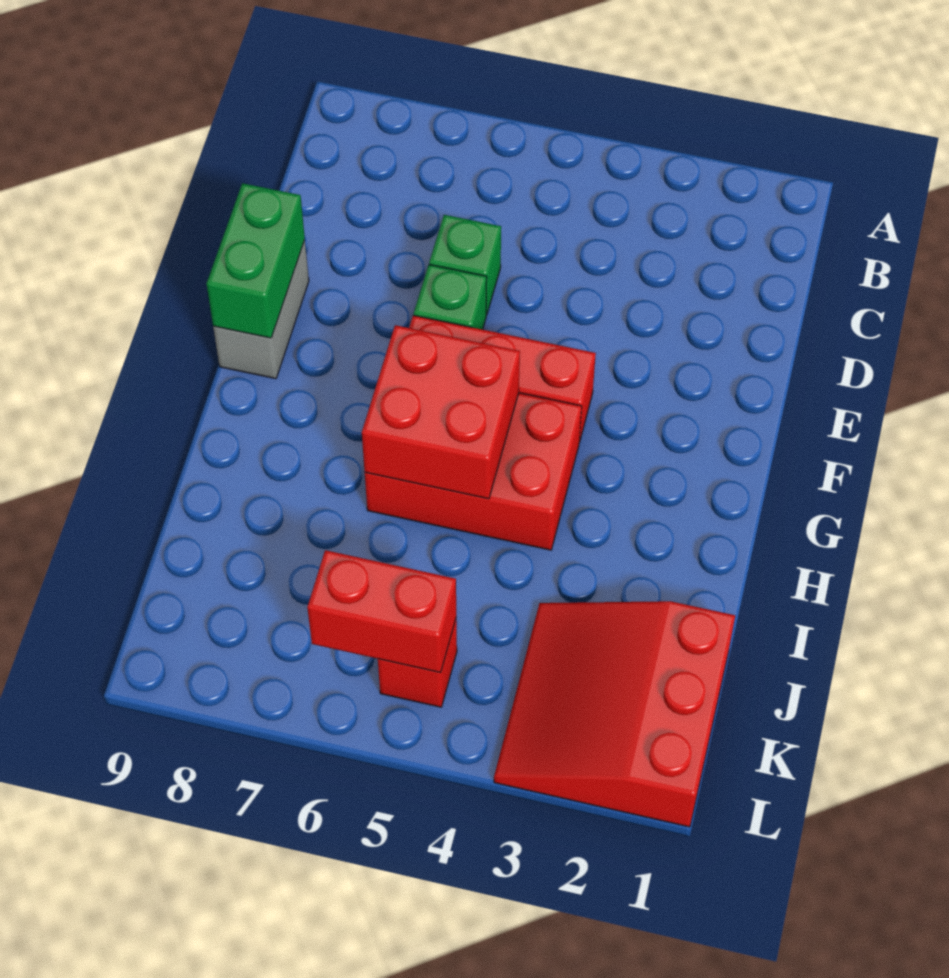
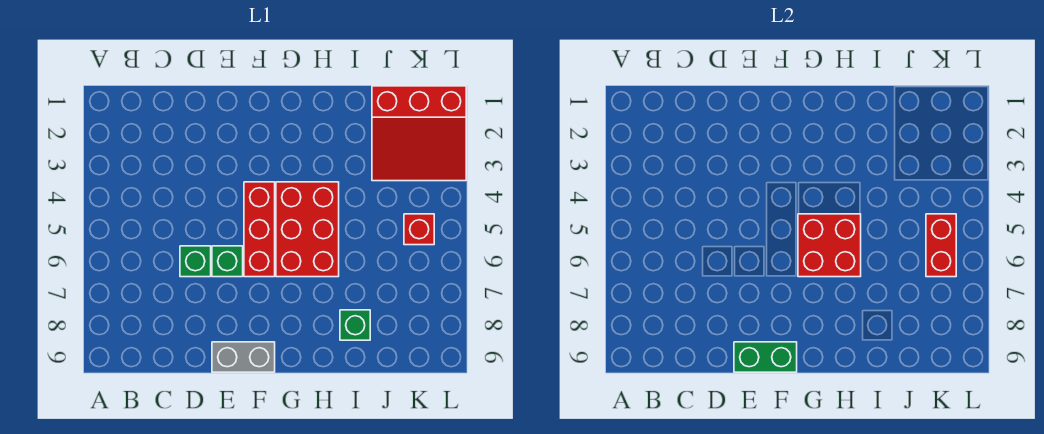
none -> green 1x1 brick [340,310,370,340]

